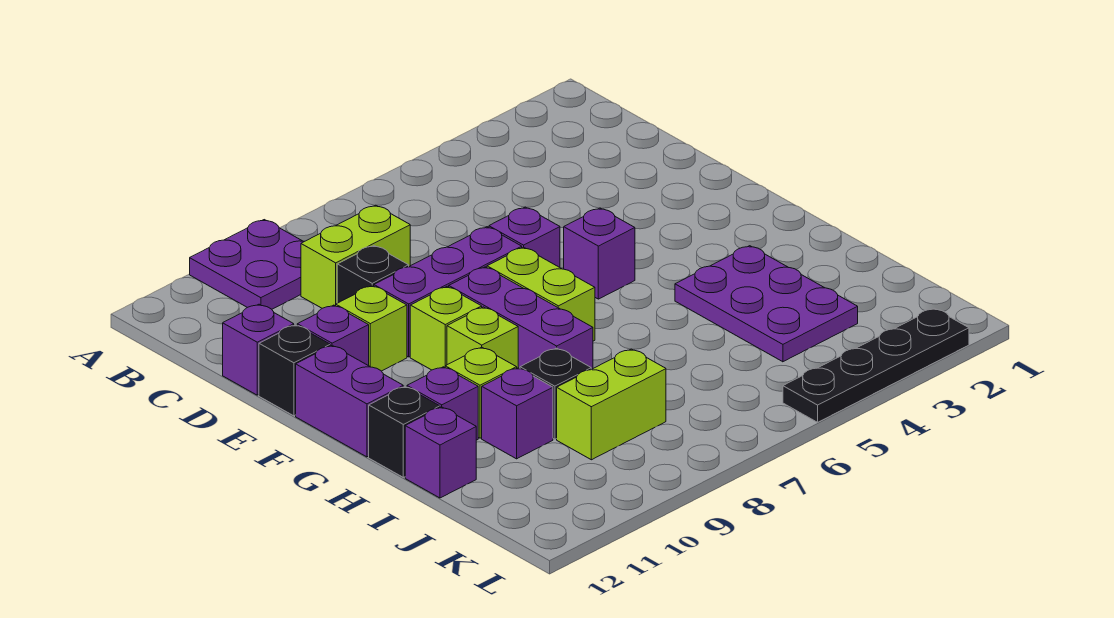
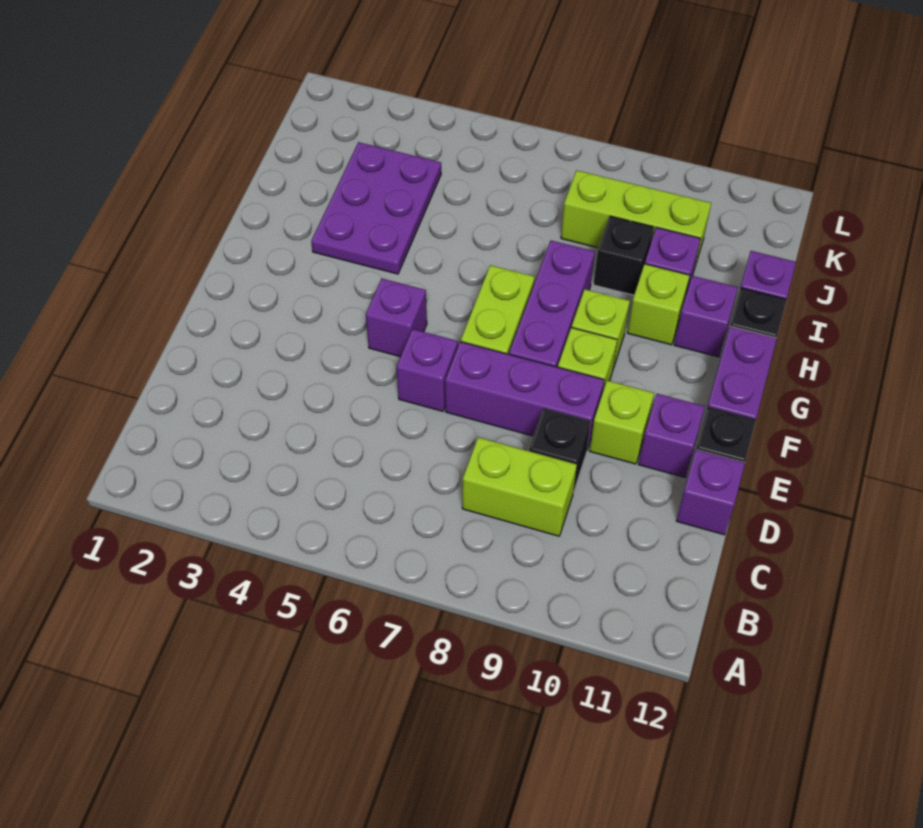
purple 2x2 plate [190,220,304,309] -> none
lime 1x2 brick [557,349,666,460] -> lime 1x3 brick [561,170,711,269]
black 1x4 plate [783,308,969,422] -> none

